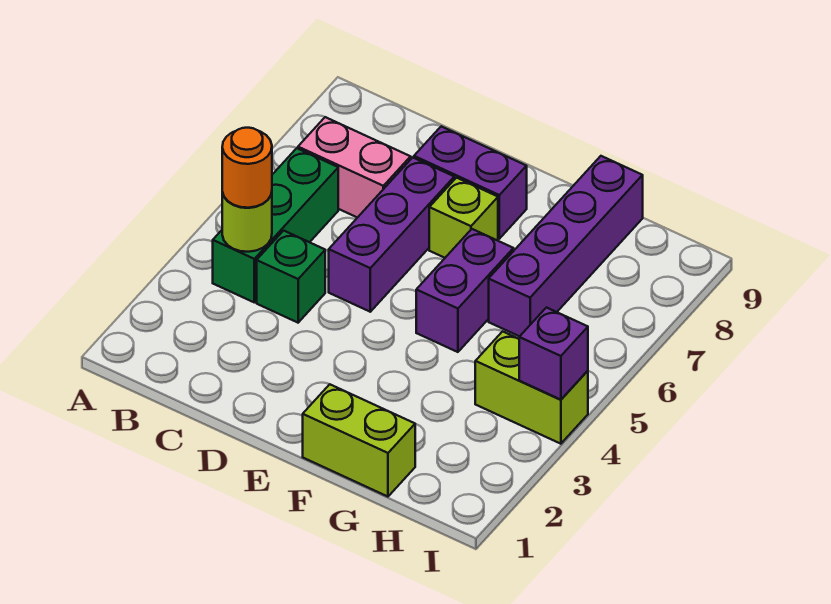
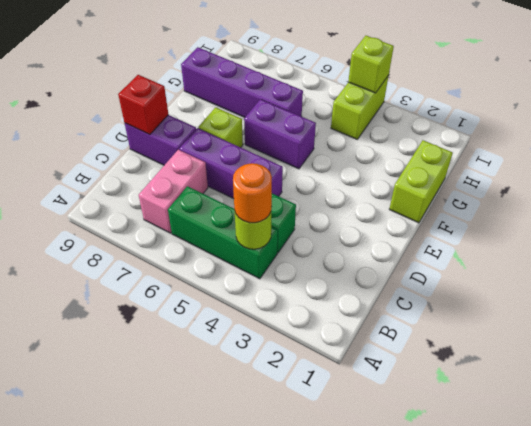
purple 1x2 brick [414,126,527,239] -> purple 1x2 brick turned to [125,115,196,165]
none -> red 1x1 brick [118,75,169,135]
purple 1x1 brick [519,308,588,400] -> lime 1x1 brick [348,36,394,93]

